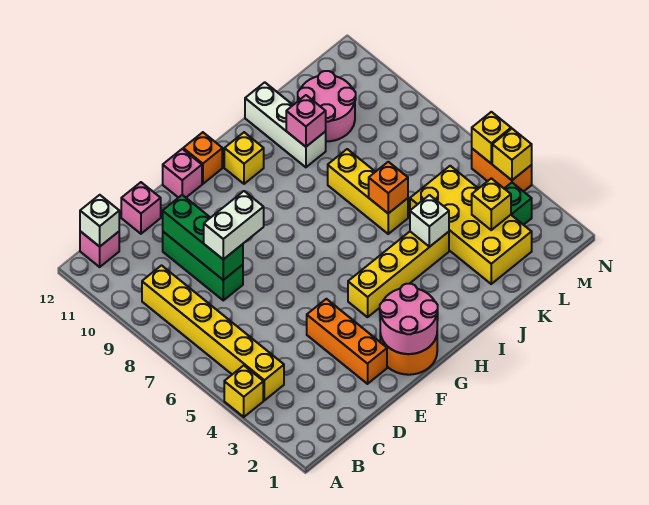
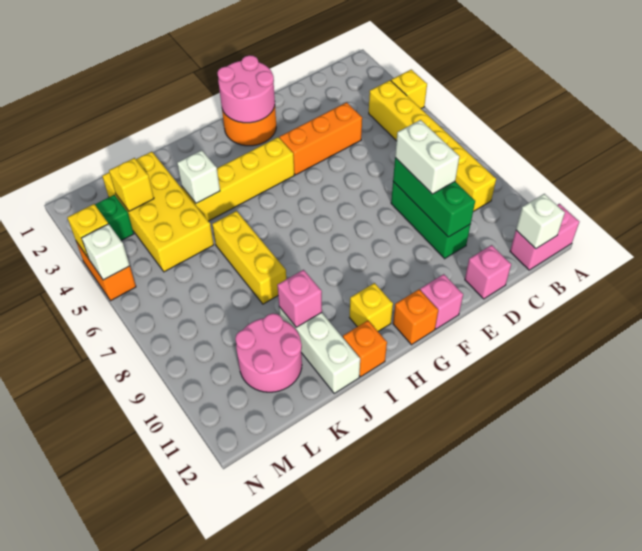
pink 1x1 brick [80,231,119,267] -> pink 1x2 brick [510,204,579,270]
white 1x2 brick [204,191,264,259] -> white 1x2 brick turned to [395,120,459,194]
orange 1x3 brick [307,299,387,384] -> orange 1x3 brick turned to [280,102,362,175]
orange 1x1 brick [369,162,408,213] -> orange 1x1 brick moved to [343,321,387,377]
yellow 1x1 brick [472,112,511,164] -> white 1x1 brick [82,224,130,280]

